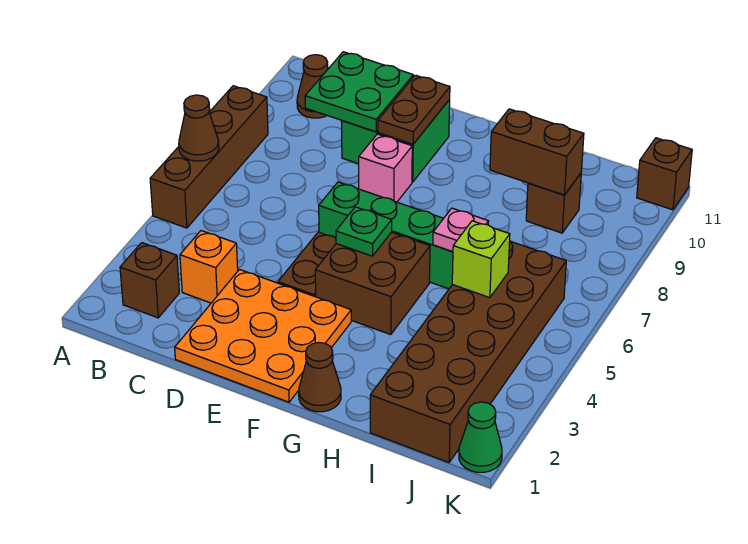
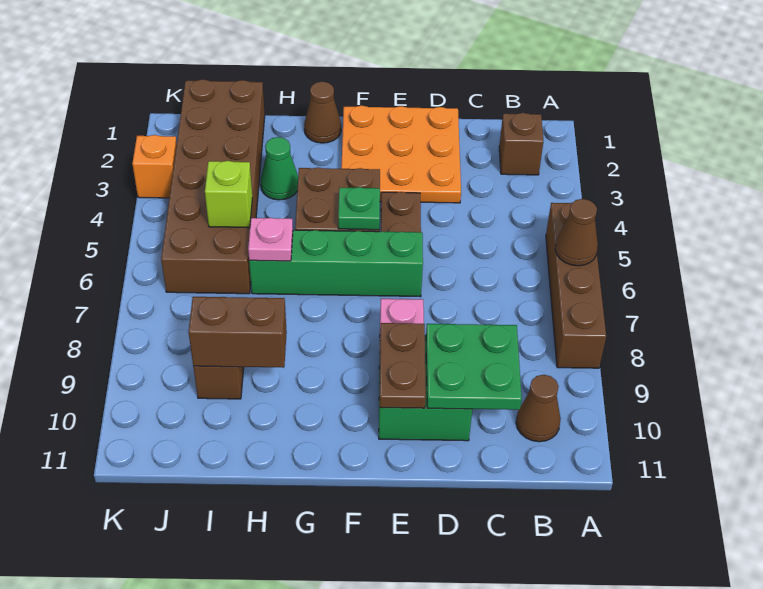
orange 1x1 brick [180,231,238,303] -> orange 1x1 brick moved to [132,135,177,198]
green 1x1 cone [459,402,502,472] -> green 1x1 cone moved to [260,137,298,200]
brown 1x1 brick [637,138,692,210] -> none

